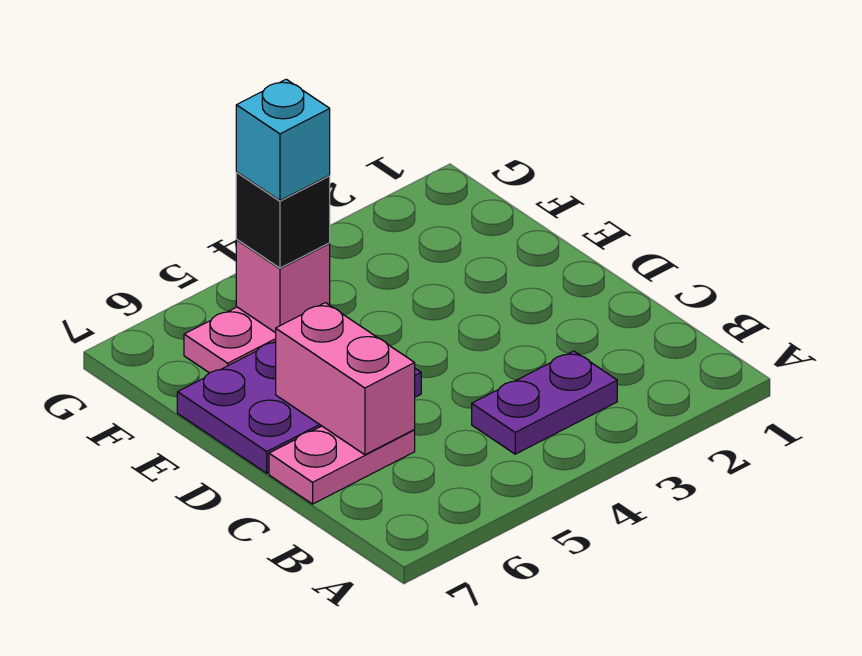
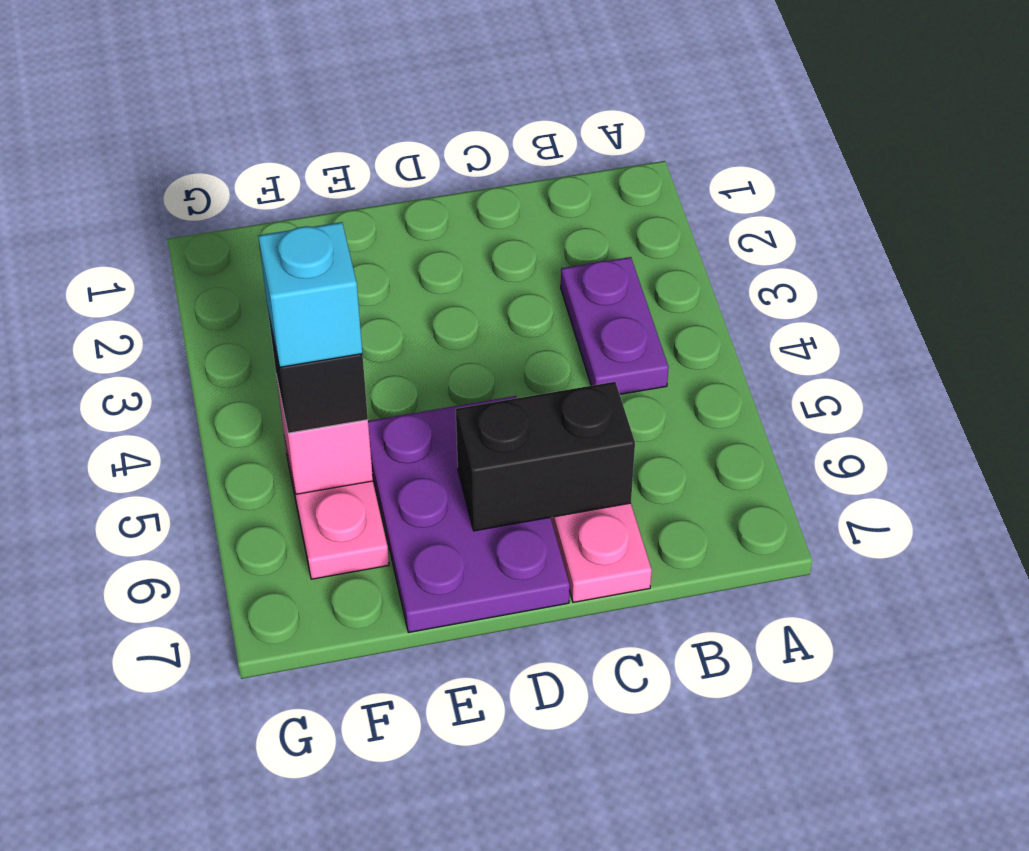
pink 1x2 brick [276,303,415,455] -> black 1x2 brick [456,382,635,531]

